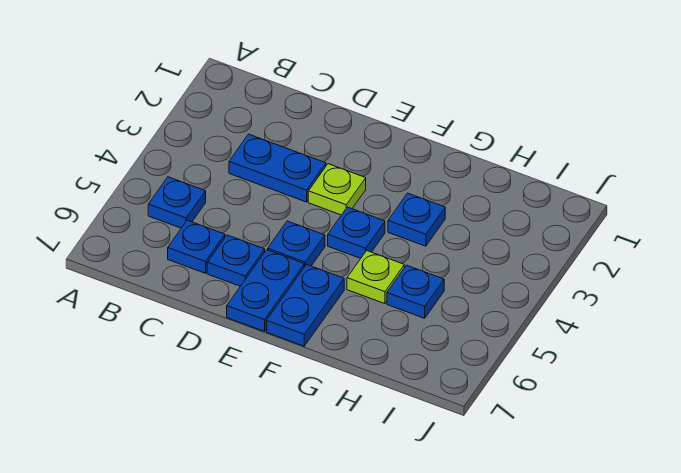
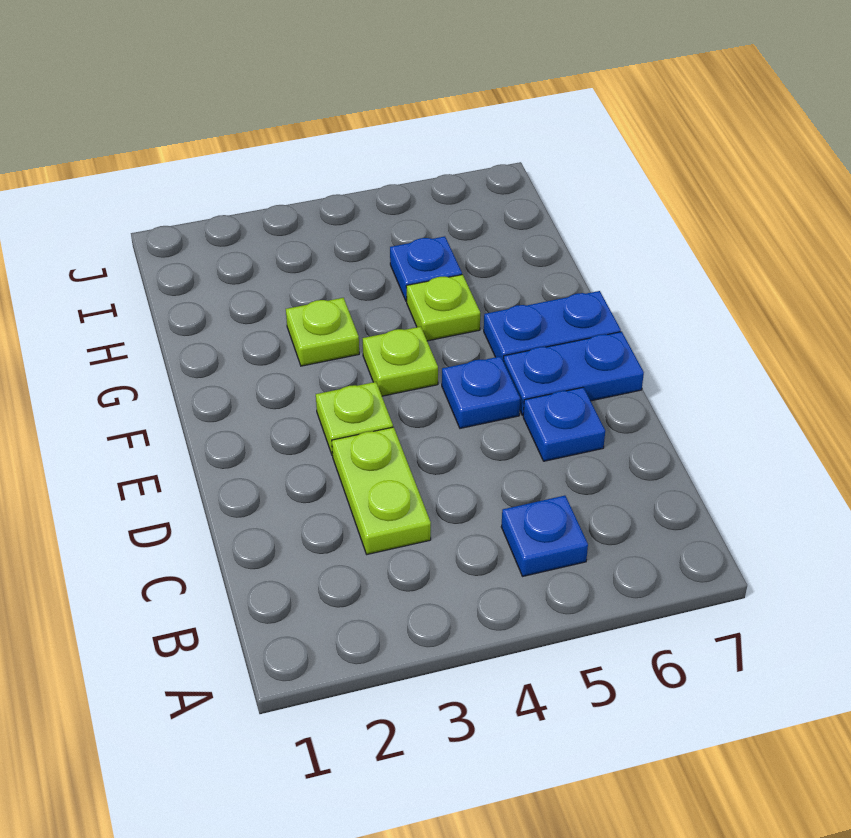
blue 1x2 plate [229,134,326,202] -> lime 1x2 plate [332,427,431,554]
blue 1x1 plate [168,220,225,273] -> none
blue 1x1 plate [328,207,385,258] -> lime 1x1 plate [363,327,438,396]
blue 1x1 plate [388,193,445,246] -> lime 1x1 plate [286,298,359,366]

